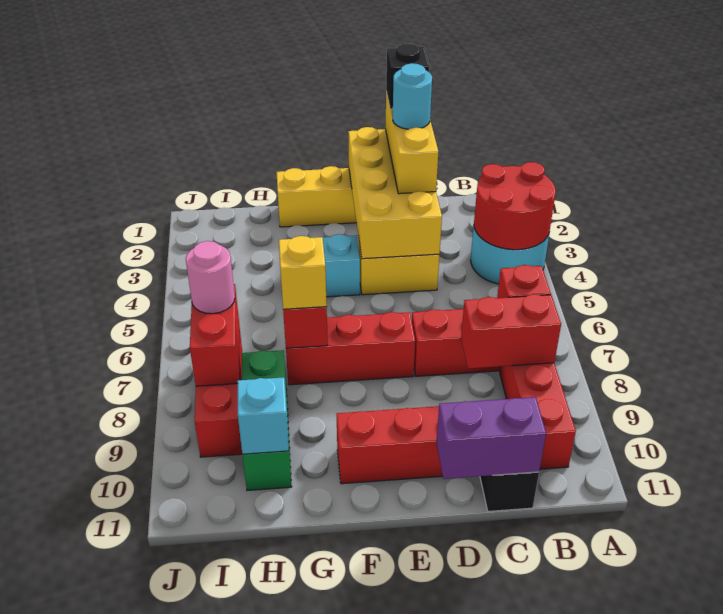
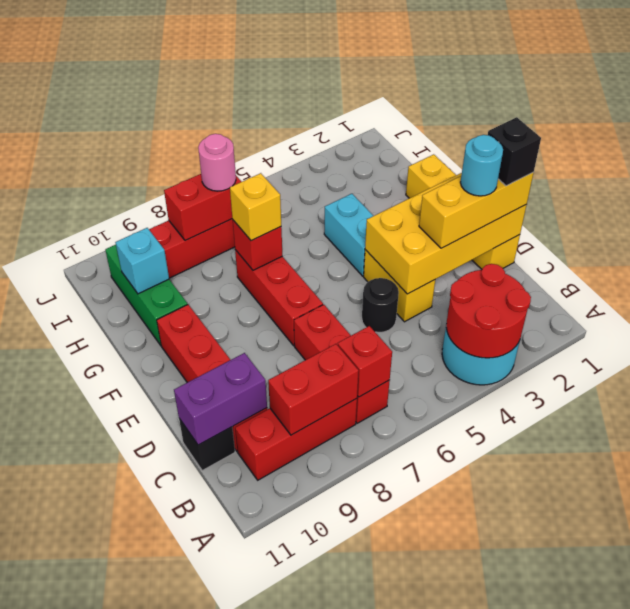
red 1x2 brick [461,294,561,368] -> red 1x2 brick turned to [268,344,359,435]
purple 1x2 brick [436,397,546,479] -> purple 1x2 brick turned to [174,353,267,445]
none -> black 1x1 round brick [362,278,399,332]
green 1x3 brick [242,350,292,490] -> green 1x3 brick turned to [105,245,188,345]

